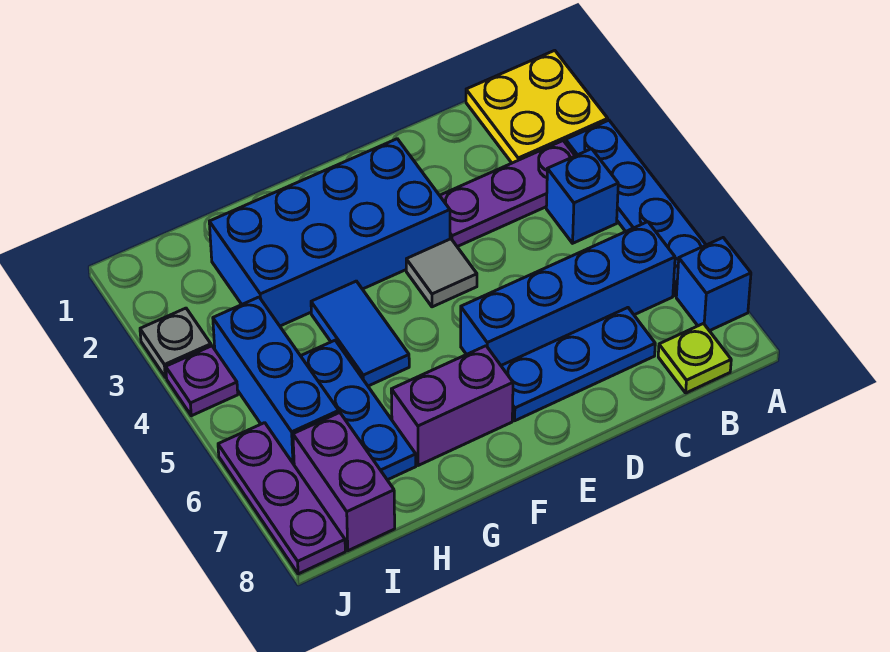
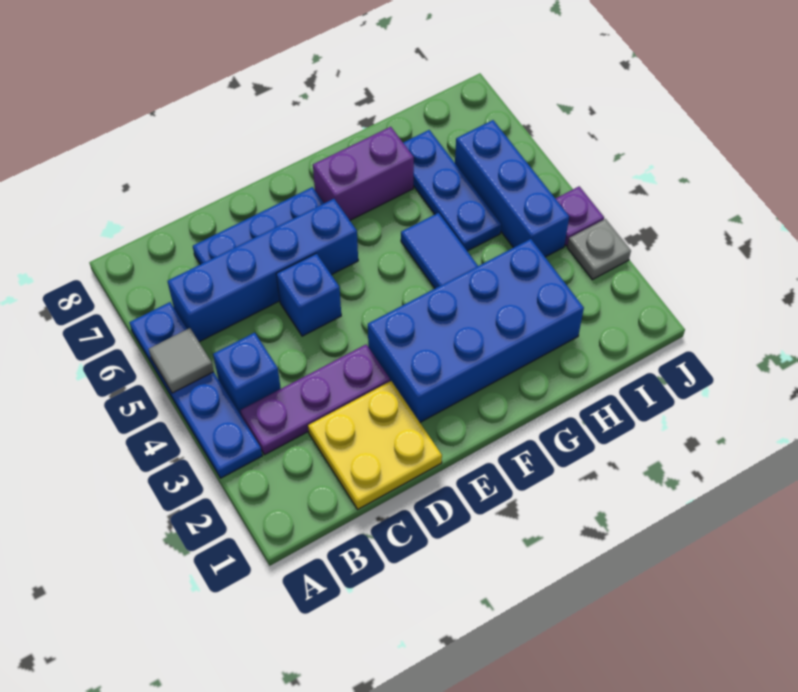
yellow 2x2 plate [466,50,608,163] -> yellow 2x2 plate moved to [308,381,442,509]
blue 1x1 brick [676,238,751,331] -> blue 1x1 brick moved to [276,253,341,336]
lime 1x1 plate [658,324,731,393] -> none
grey 1x1 tile [406,239,477,307] -> grey 1x1 tile moved to [149,328,214,393]
purple 1x2 brick [293,413,395,551] -> none
purple 1x3 plate [218,423,345,574] -> none

